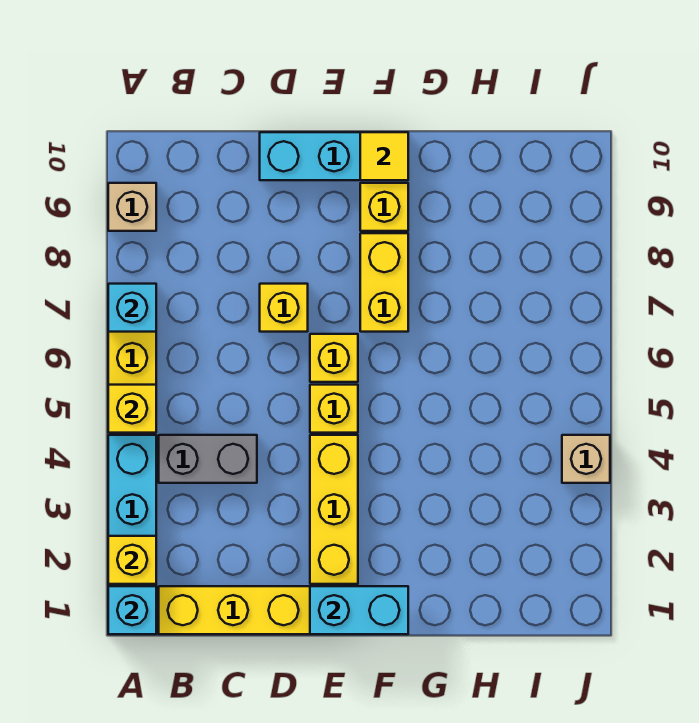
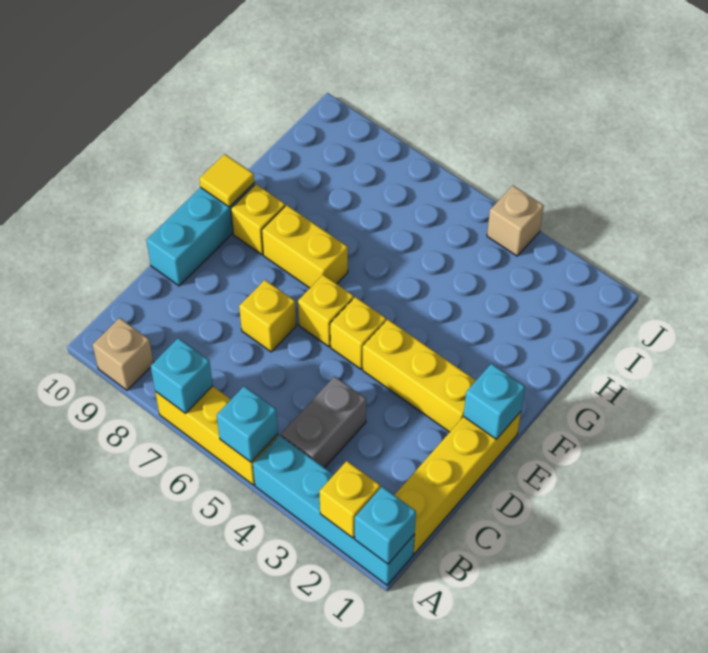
yellow 1x1 brick [108,385,156,433] -> cyan 1x1 brick [217,386,278,462]
cyan 1x2 brick [310,586,408,634] -> cyan 1x1 brick [464,364,525,439]

